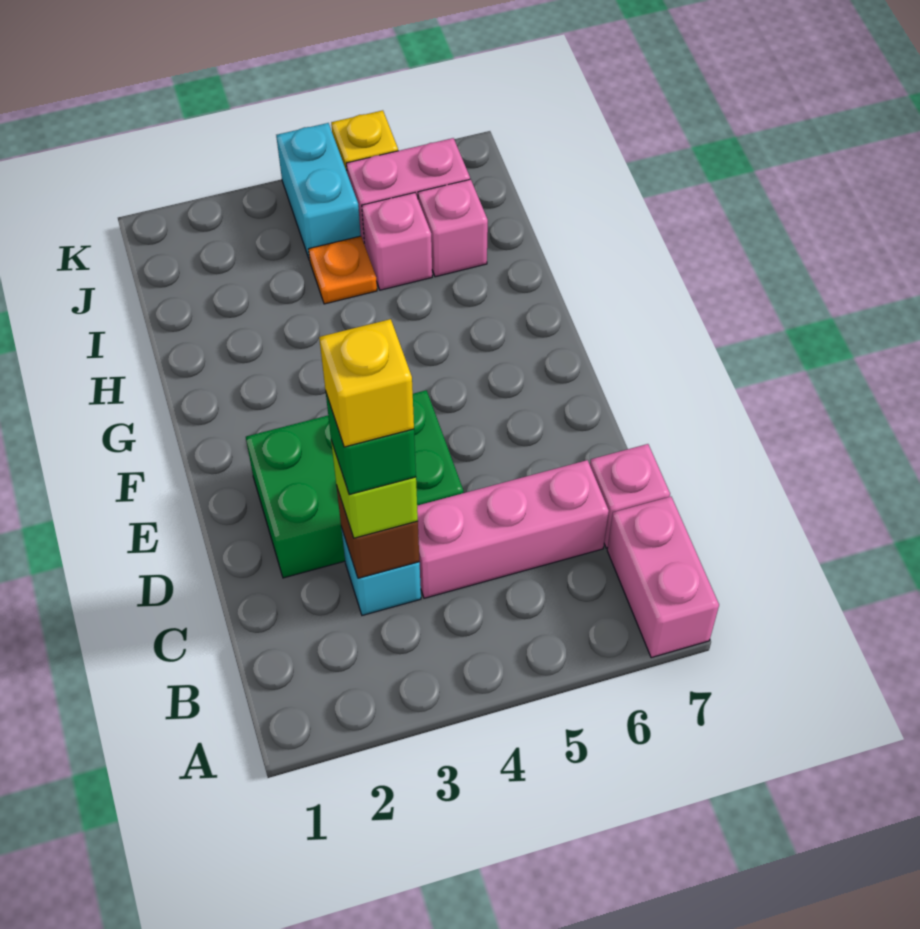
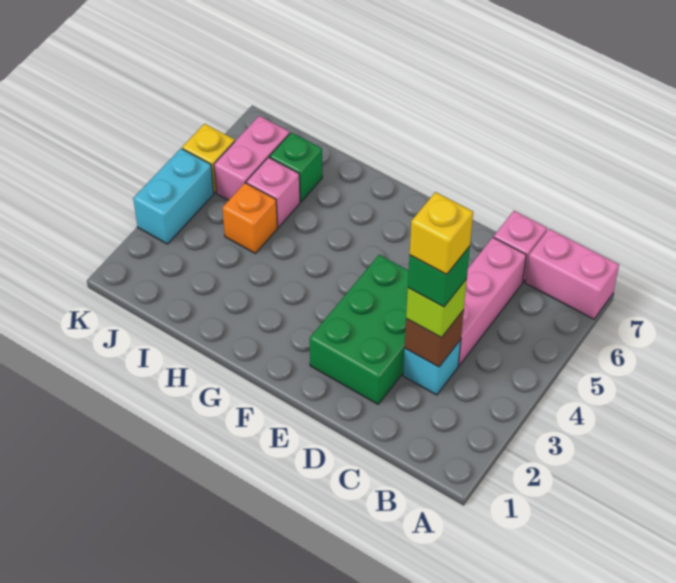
orange 1x1 plate [309,236,377,304] -> orange 1x1 brick [222,183,277,253]
pink 1x1 brick [418,179,488,277] -> green 1x1 brick [269,132,322,202]
cyan 1x2 brick [276,123,361,260] -> cyan 1x2 brick turned to [133,148,214,244]

